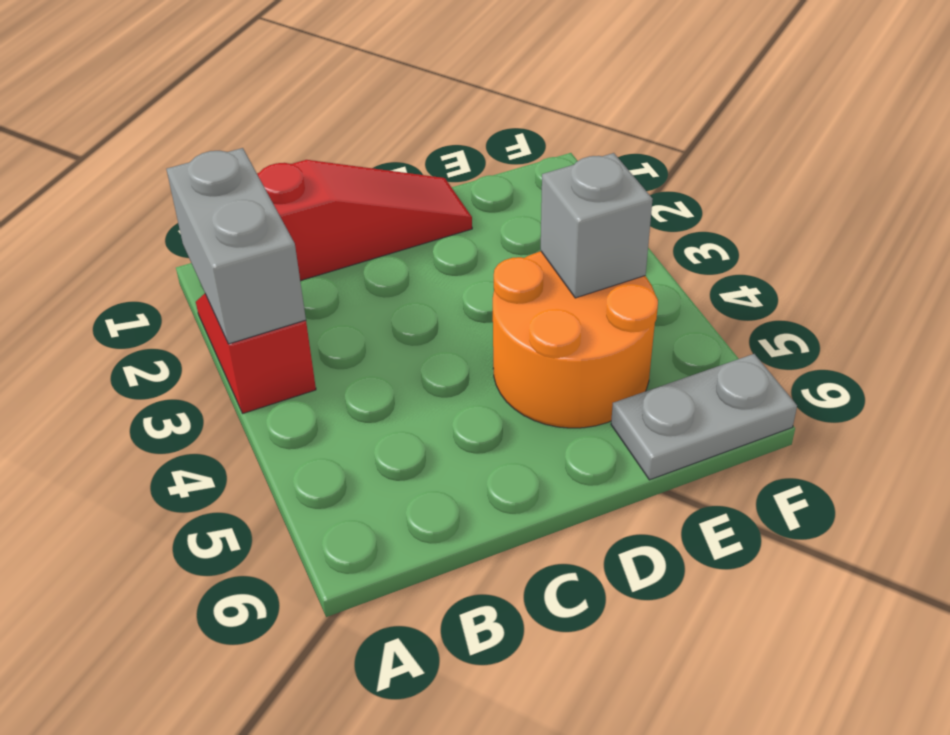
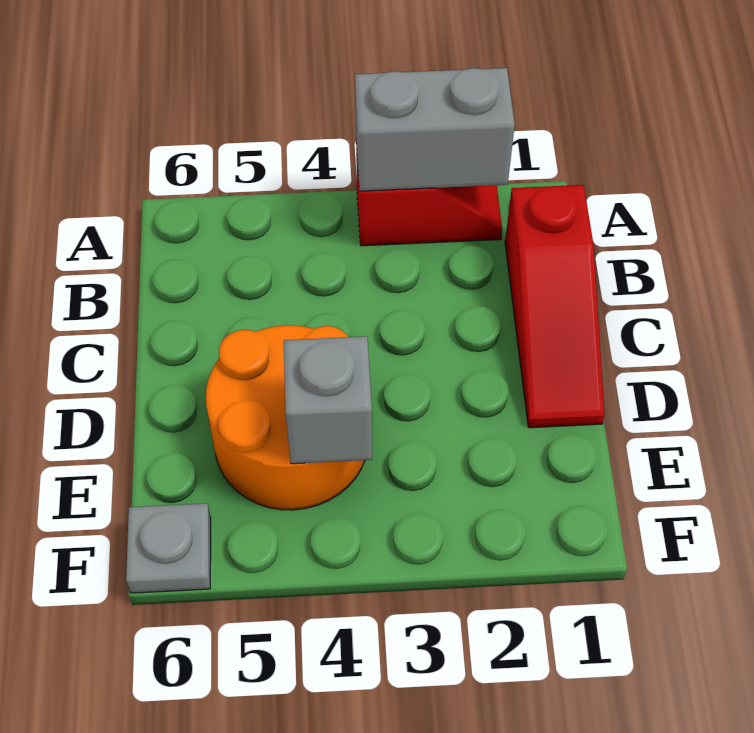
grey 1x2 plate [611,354,797,480] -> grey 1x1 plate [126,503,211,593]

